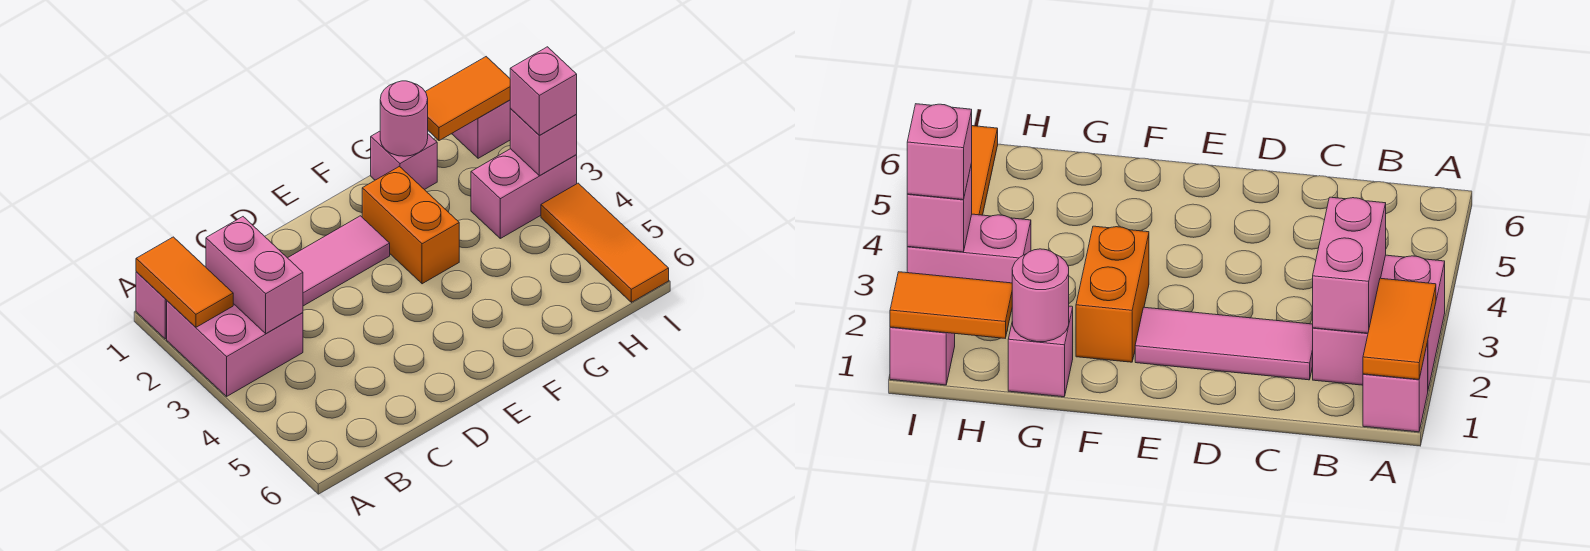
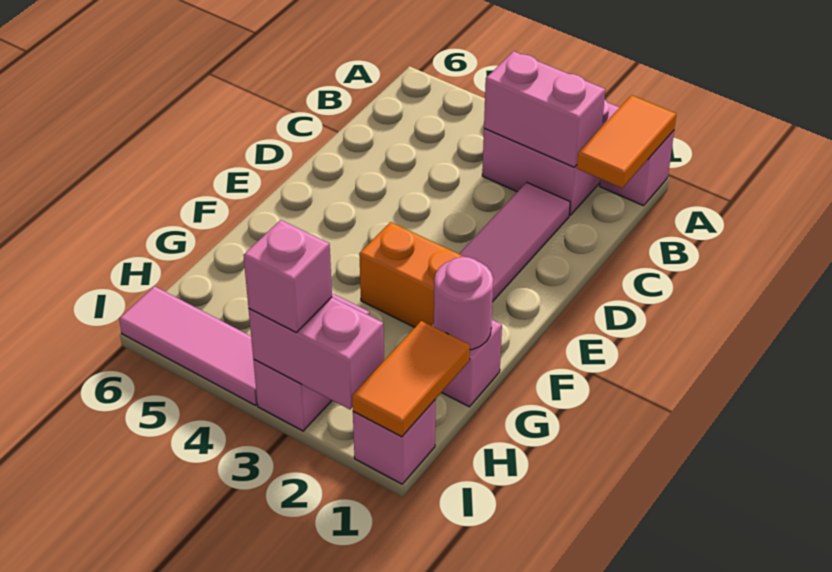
orange 1x2 tile [136,237,233,327] -> orange 1x2 tile turned to [577,95,676,188]
pink 1x1 brick [510,109,577,176] -> pink 1x2 brick [249,297,384,409]
orange 1x3 tile [541,183,669,302] -> pink 1x3 tile [119,286,257,405]

